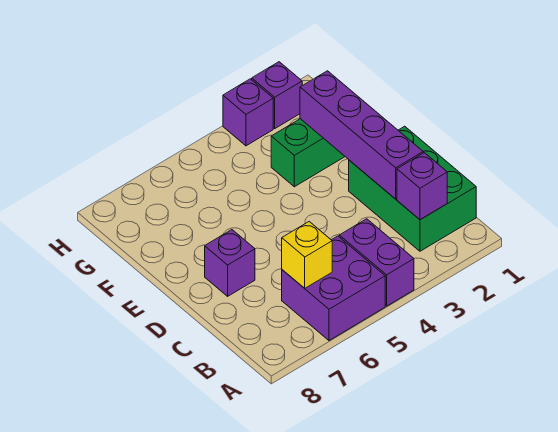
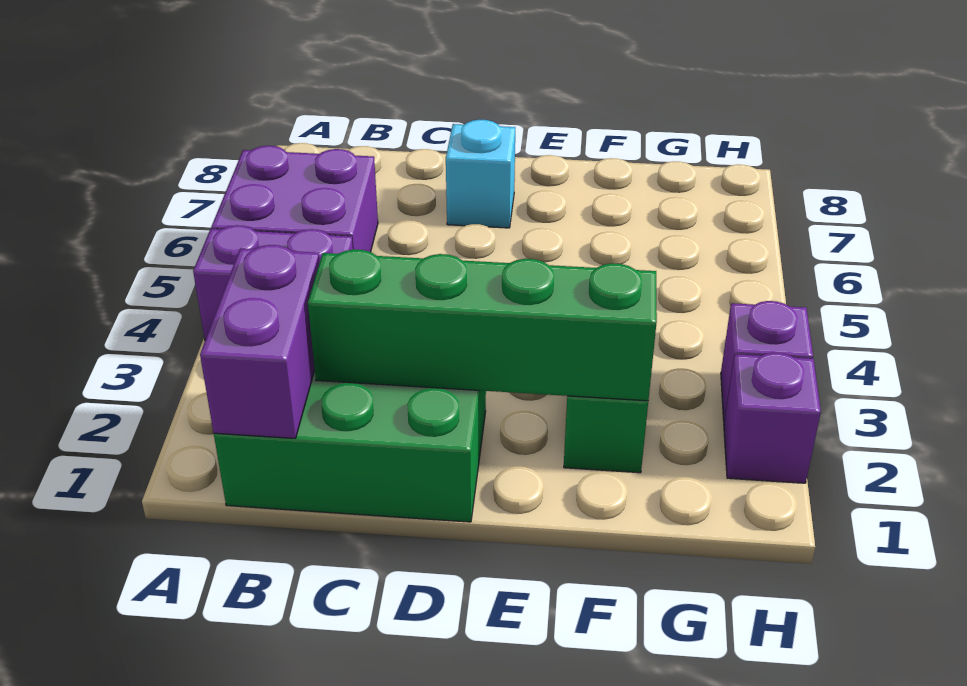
purple 1x1 brick [397,153,447,220] -> purple 1x2 brick [200,245,320,438]
yellow 1x1 brick [282,222,332,288] -> none
purple 1x4 brick [300,71,423,199] -> green 1x4 brick [308,249,657,401]
purple 1x1 brick [205,230,255,296] -> cyan 1x1 brick [446,120,515,228]

